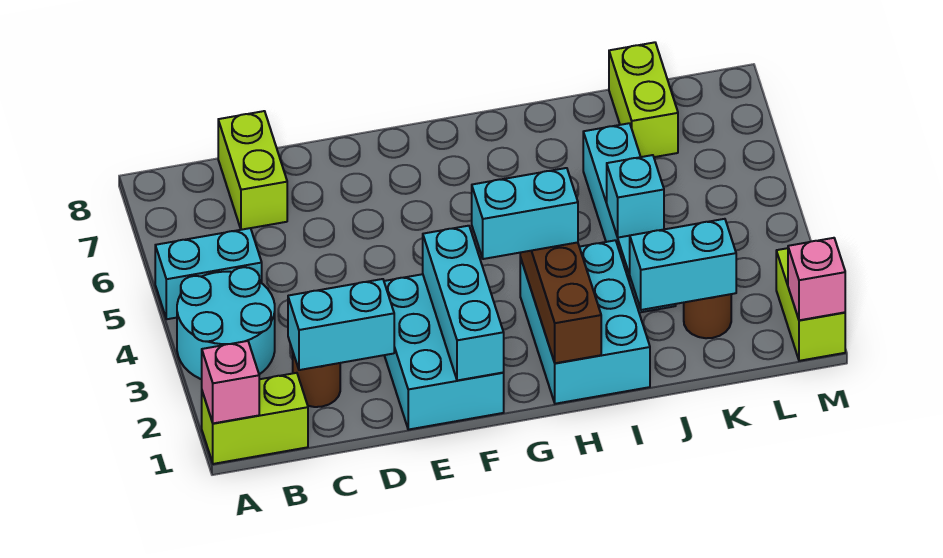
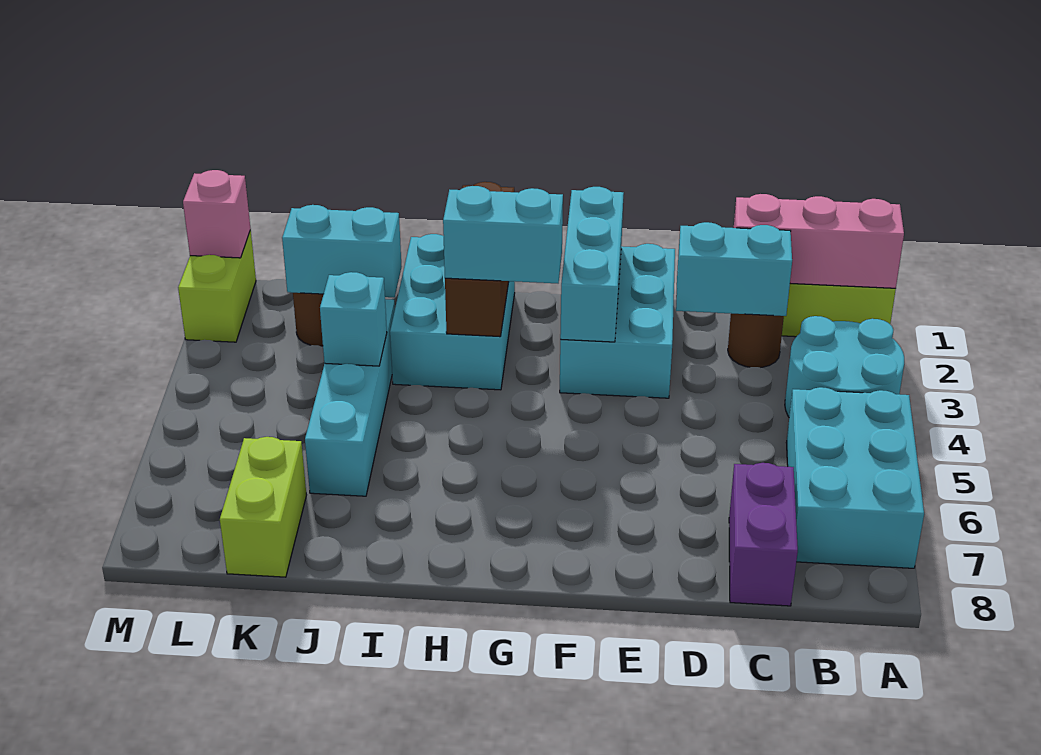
pink 1x1 brick [202,341,259,423] -> pink 1x3 brick [734,194,904,288]
cyan 1x2 brick [155,228,262,319] -> cyan 2x3 brick [786,387,924,568]
lime 1x2 brick [218,111,287,230] -> purple 1x2 brick [729,463,798,606]

